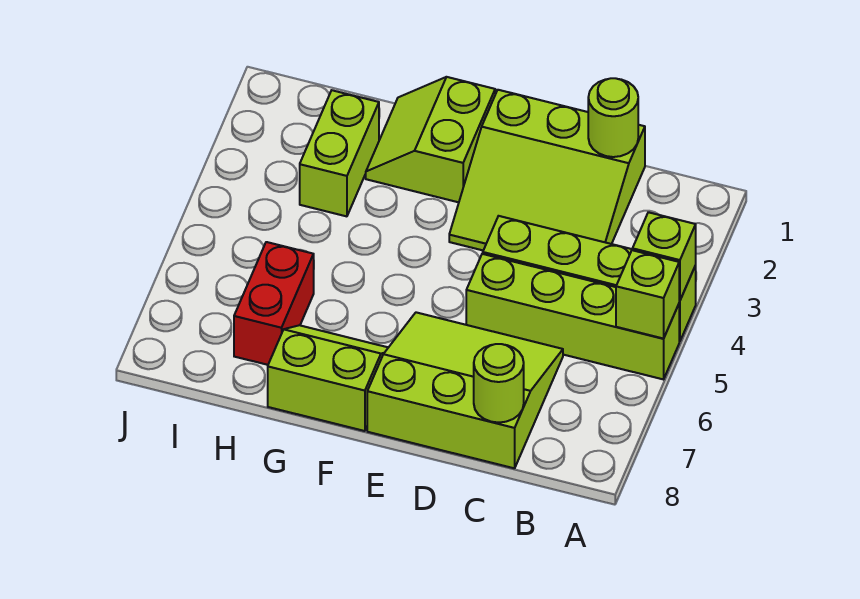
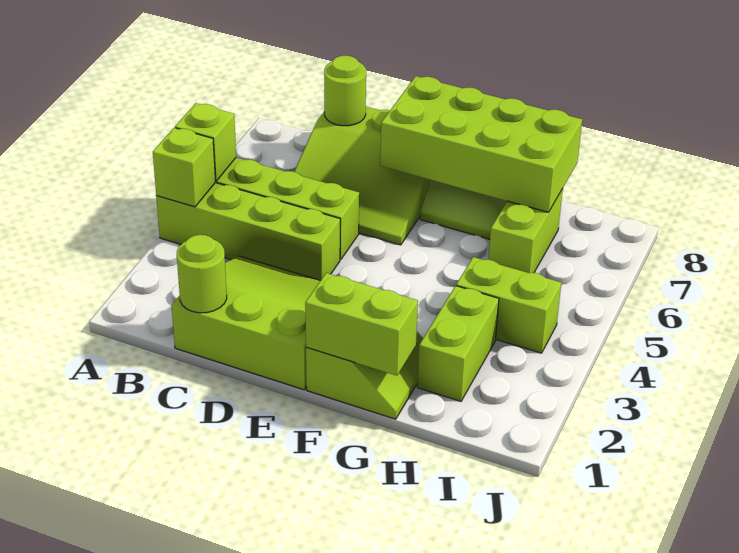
none -> lime 2x4 brick [380,76,582,212]
none -> lime 1x2 brick [305,273,418,376]
none -> lime 1x2 brick [456,257,561,353]
red 1x2 brick [234,242,314,365] -> lime 1x2 brick [488,189,563,273]

